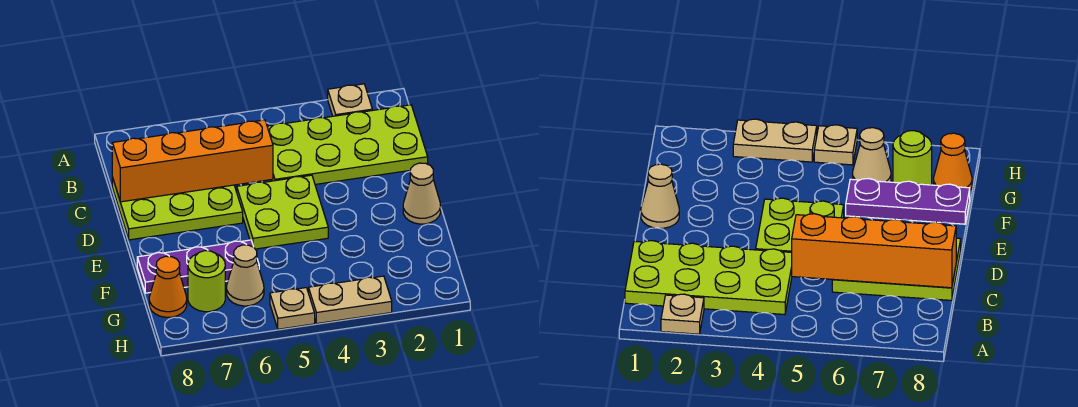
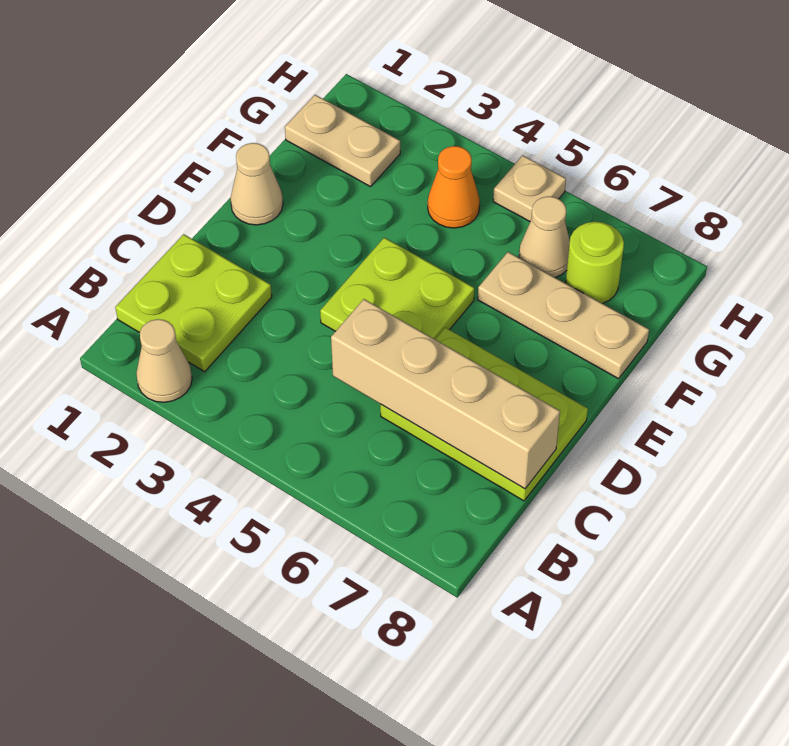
tan 1x1 plate [328,84,372,116] -> tan 1x1 cone [136,319,192,402]
lime 2x4 plate [267,105,428,184] -> lime 2x2 plate [115,234,272,372]
orange 1x4 brick [112,120,273,202] -> tan 1x4 brick [331,299,560,489]
purple 1x3 plate [137,240,259,293] -> tan 1x3 plate [478,252,649,379]
orange 1x1 cone [149,256,187,317] -> orange 1x1 cone moved to [428,146,480,228]
tan 1x2 plate [309,276,392,324] -> tan 1x2 plate moved to [285,95,400,187]

